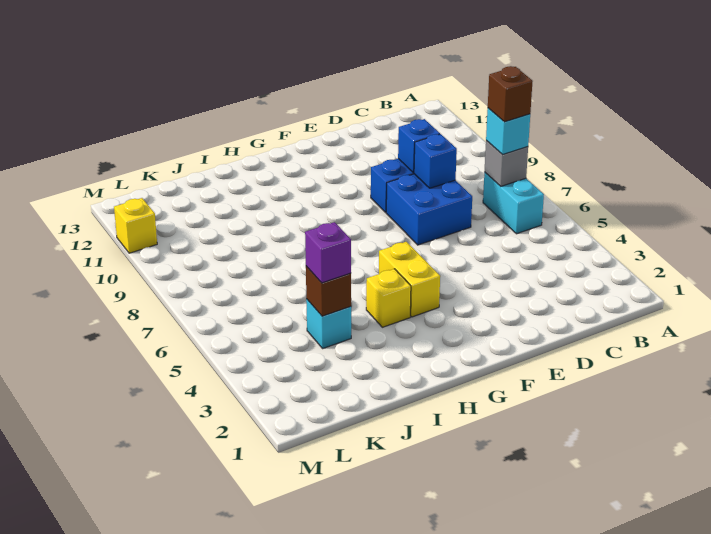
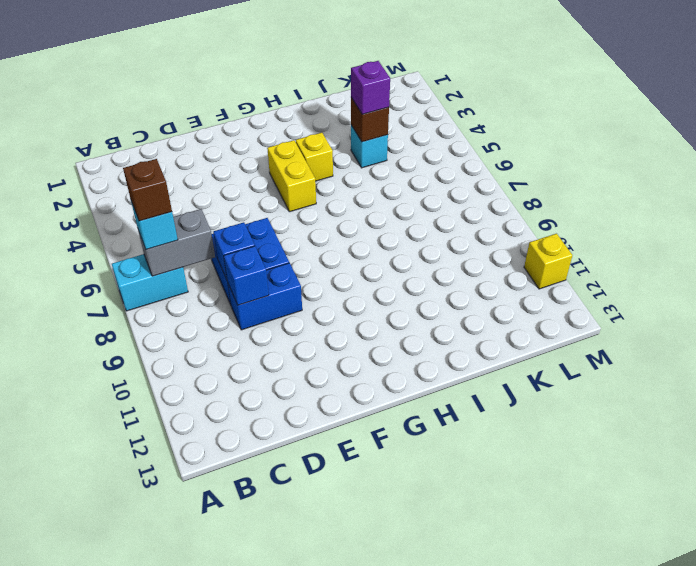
cyan 1x2 brick [483,172,544,234] -> cyan 1x2 brick turned to [112,254,188,311]
grey 1x1 brick [484,141,528,186] -> grey 1x2 brick [138,209,215,276]

